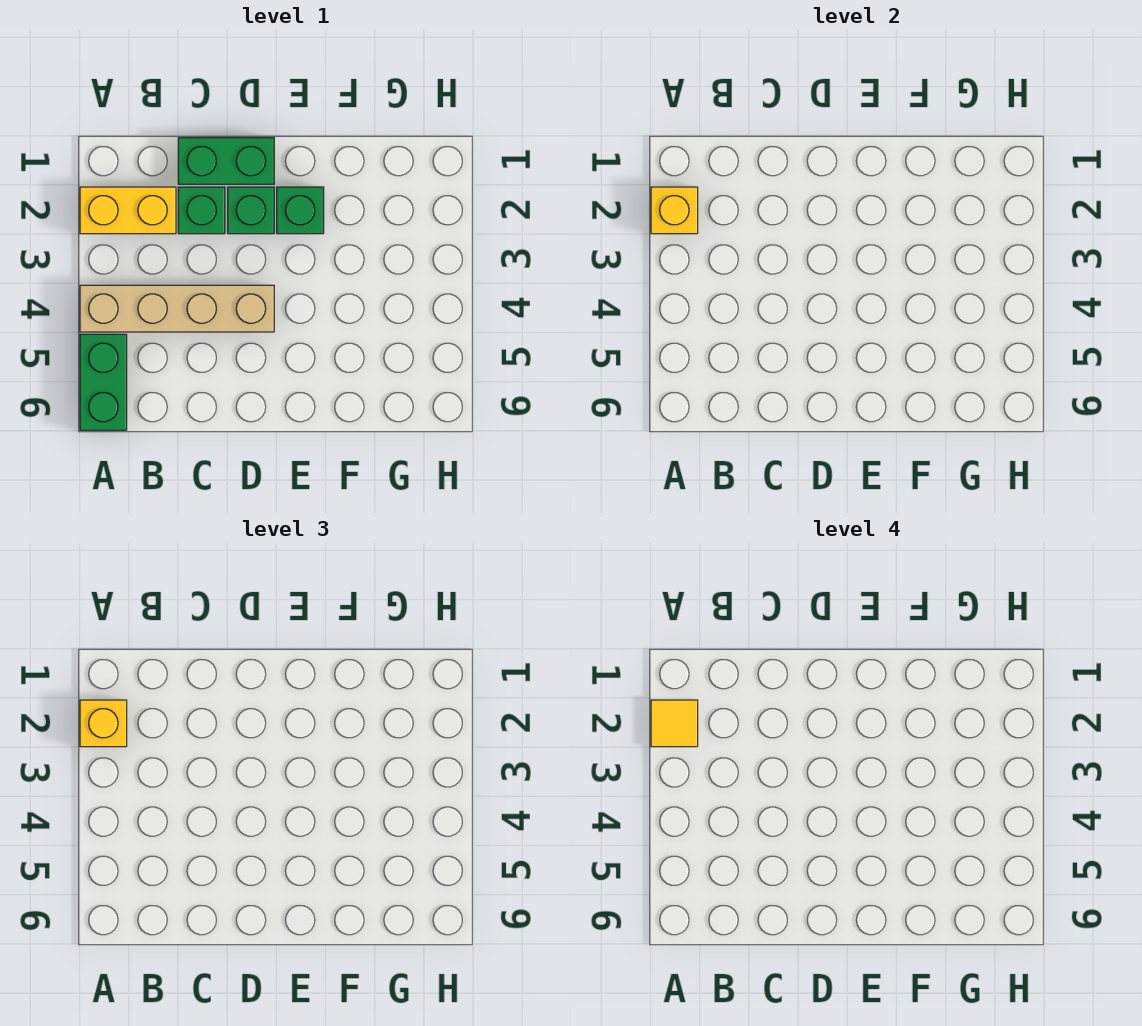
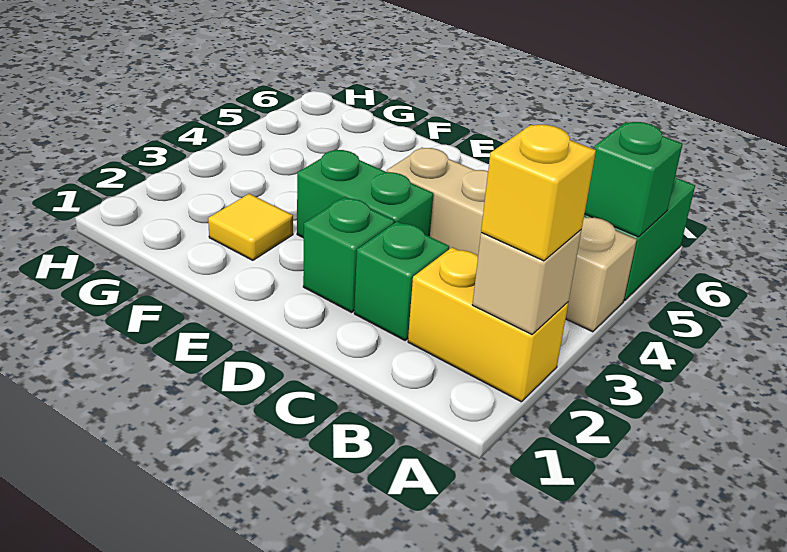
yellow 1x1 brick [651,187,698,234] -> tan 1x1 brick [472,230,581,334]
yellow 1x1 tile [651,700,698,747] -> yellow 1x1 tile moved to [208,194,293,260]
green 1x2 brick [178,138,274,184] -> green 1x2 brick moved to [297,150,433,238]
green 1x1 brick [277,187,324,234] -> green 1x1 brick moved to [585,122,683,237]

